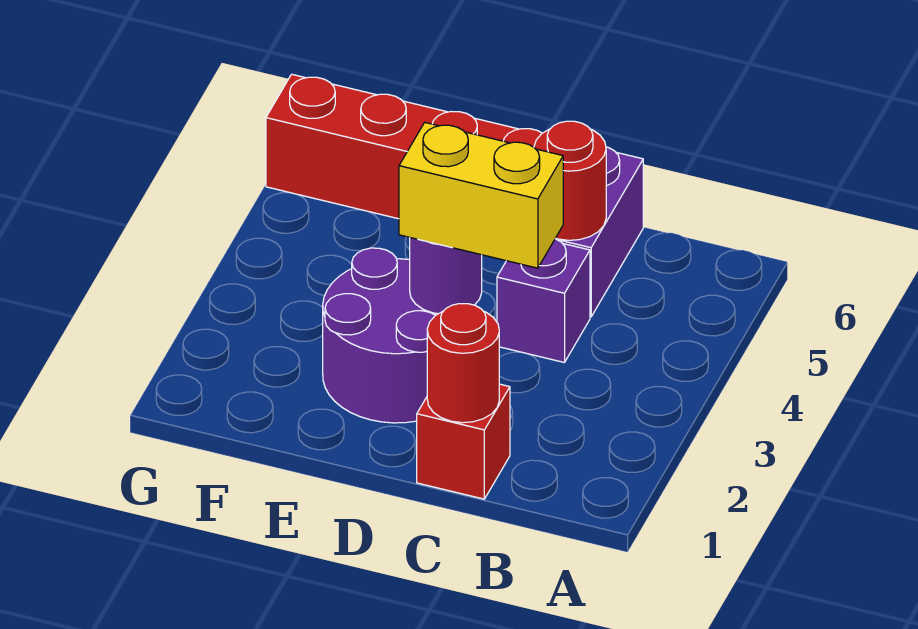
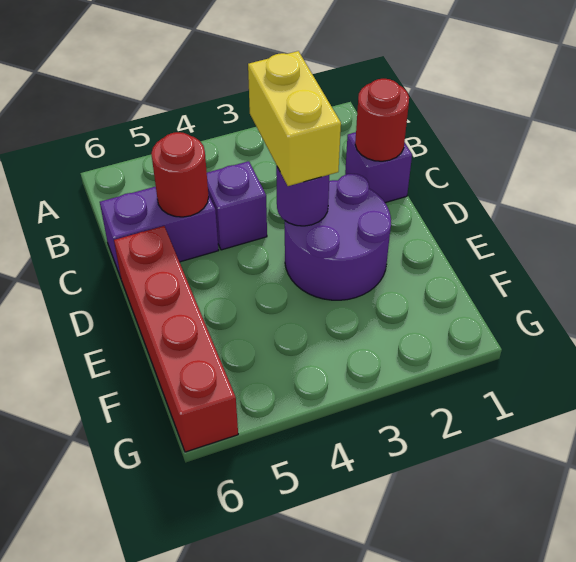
red 1x1 brick [417,384,510,499] -> purple 1x1 brick [345,132,412,203]

